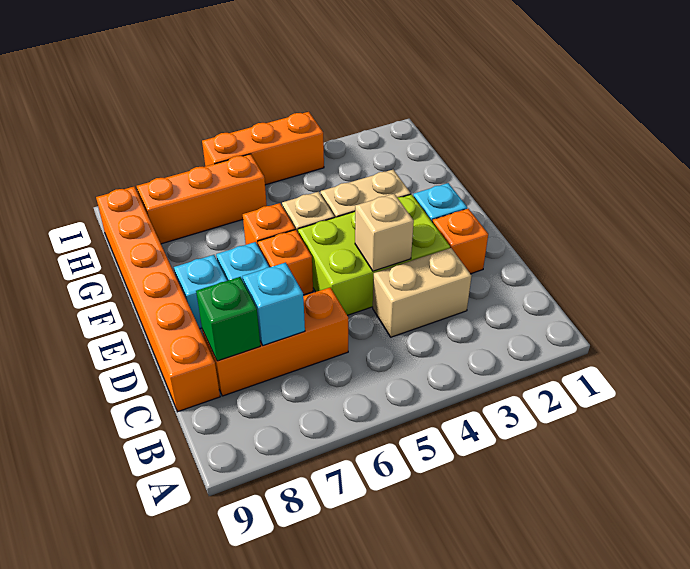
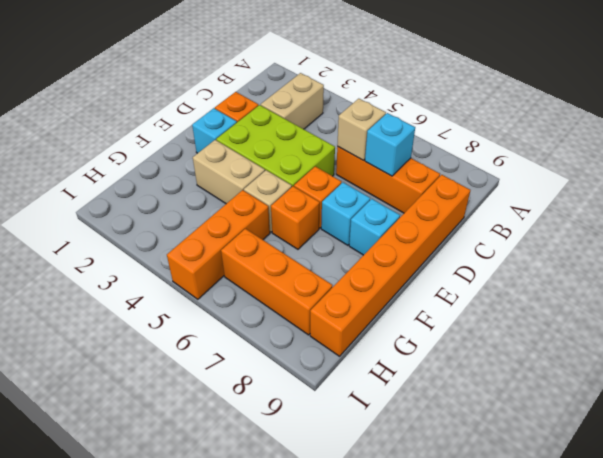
tan 1x2 brick [373,248,472,337] -> tan 1x2 brick turned to [261,73,324,129]
green 1x1 brick [196,277,260,361] -> none
tan 1x1 brick [355,194,414,271] -> tan 1x1 brick moved to [337,99,386,161]
orange 1x3 brick [202,112,324,185] -> orange 1x3 brick turned to [167,190,270,299]

